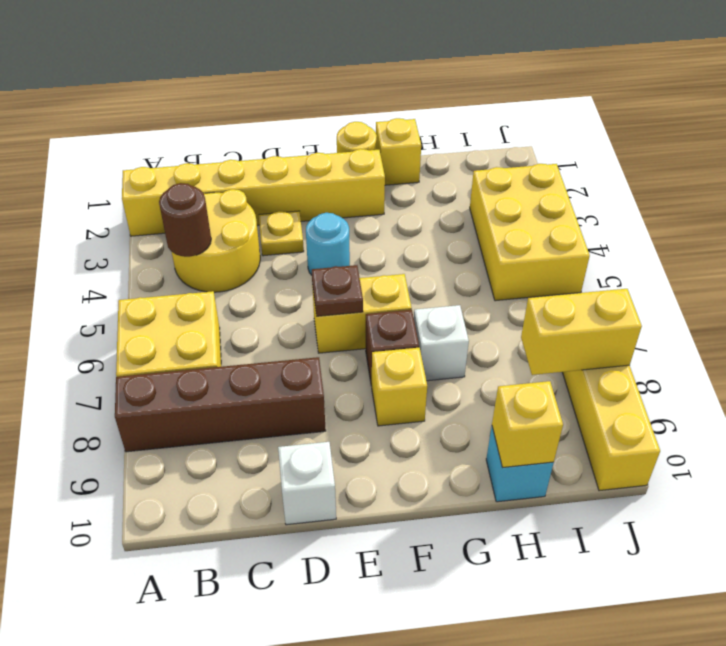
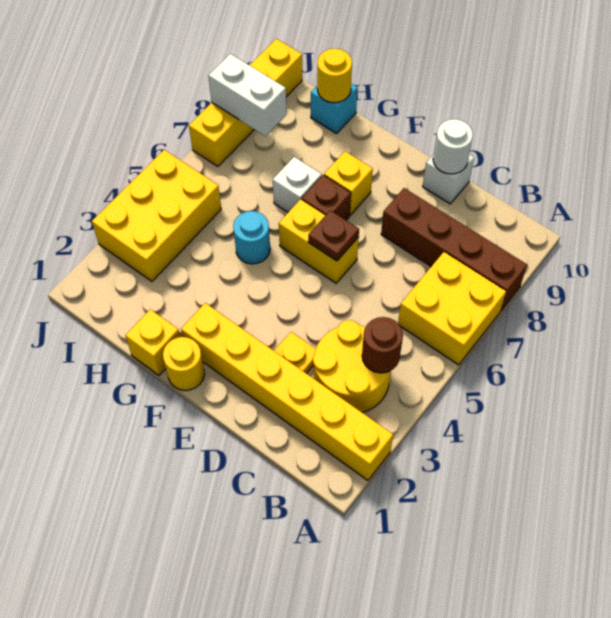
none -> white 1x1 round brick [433,119,473,174]
cyan 1x1 round brick [306,213,350,275] -> cyan 1x1 round brick moved to [233,211,270,264]
yellow 1x1 brick [492,381,563,467] -> yellow 1x1 round brick [317,49,352,103]
yellow 1x2 brick [521,289,642,375] -> white 1x2 brick [208,54,287,136]

